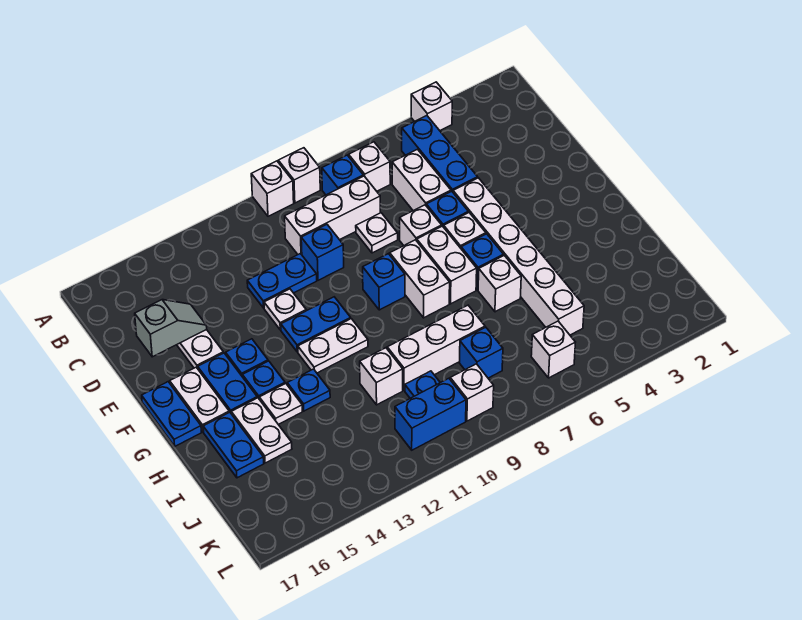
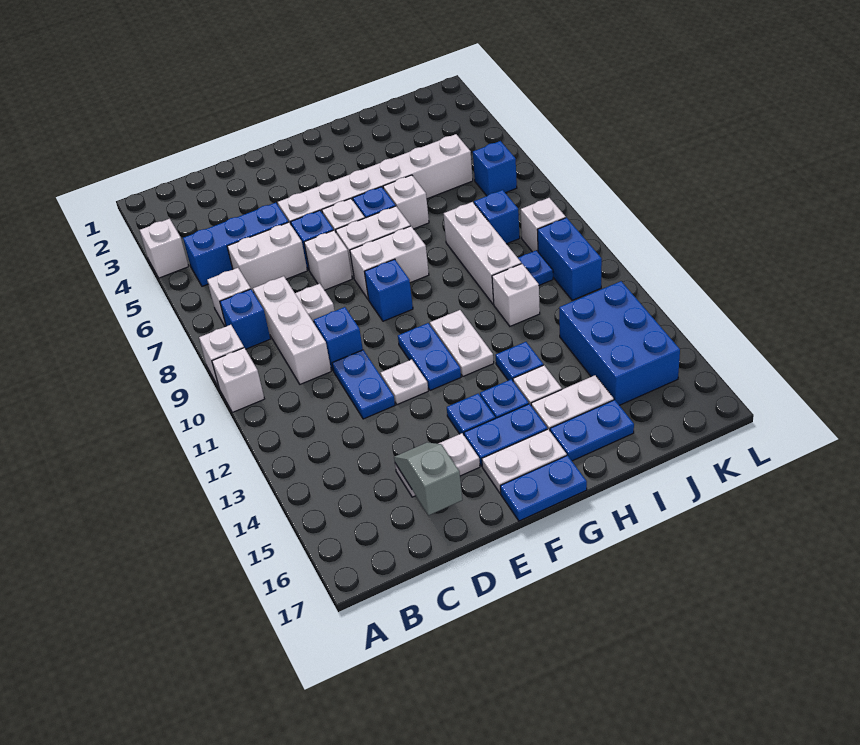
none -> blue 2x3 brick [559,281,680,405]
white 1x1 brick [531,321,575,378] -> blue 1x1 brick [473,141,517,196]

